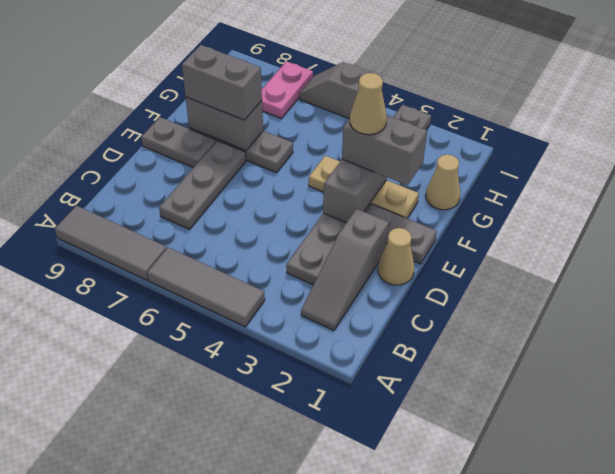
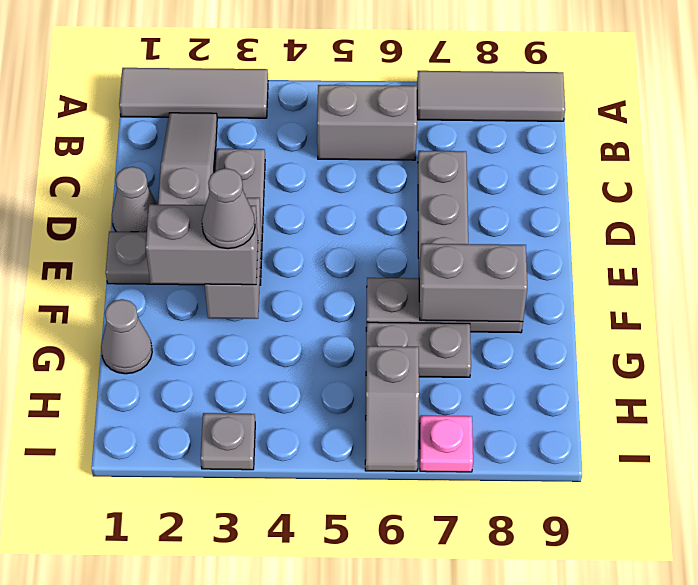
grey 1x3 tile [147,248,265,327] -> grey 1x3 tile moved to [119,68,268,118]
tan 1x1 cone [378,228,414,285] -> grey 1x1 cone [112,167,157,232]
grey 1x2 plate [141,117,216,168] -> grey 1x2 plate moved to [366,322,471,377]
tan 1x3 plate [309,156,419,218] -> none
tan 1x1 cone [350,73,387,135] -> grey 1x1 cone [202,168,255,249]
grey 1x2 brick [182,45,262,120] -> grey 1x2 brick moved to [317,85,417,160]
tan 1x1 cone [426,154,460,210] -> grey 1x1 cone [101,299,152,374]
pink 1x2 plate [262,61,313,118] -> pink 1x1 plate [420,416,473,472]
grey 1x2 slope [299,62,372,119] -> grey 1x2 slope turned to [365,346,419,471]

